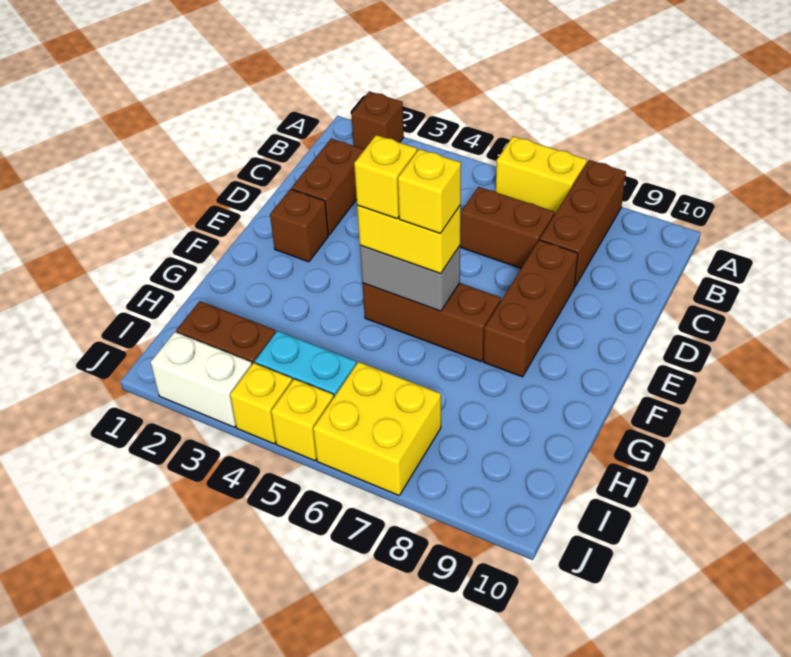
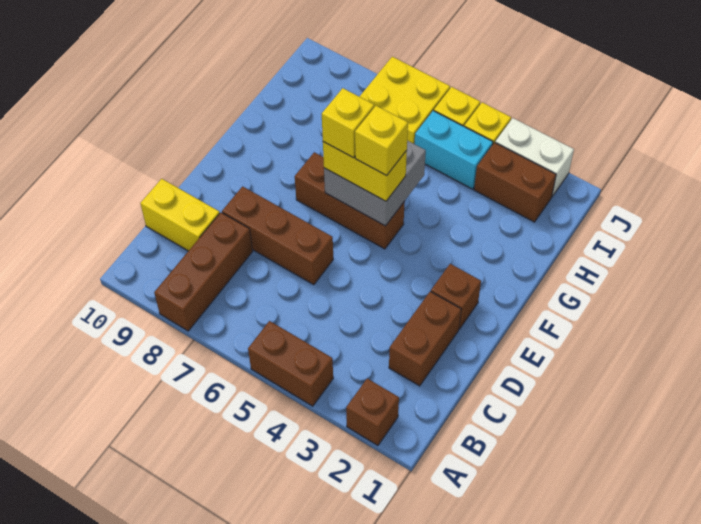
yellow 1x2 brick [496,136,587,215] -> yellow 1x2 brick moved to [140,179,220,251]
brown 1x2 brick [460,187,554,268] -> brown 1x2 brick moved to [248,321,333,406]
brown 1x3 brick [484,240,578,377] -> brown 1x3 brick turned to [222,186,333,285]
grey 1x2 brick [360,245,460,311] -> grey 2x2 brick [324,140,426,226]

